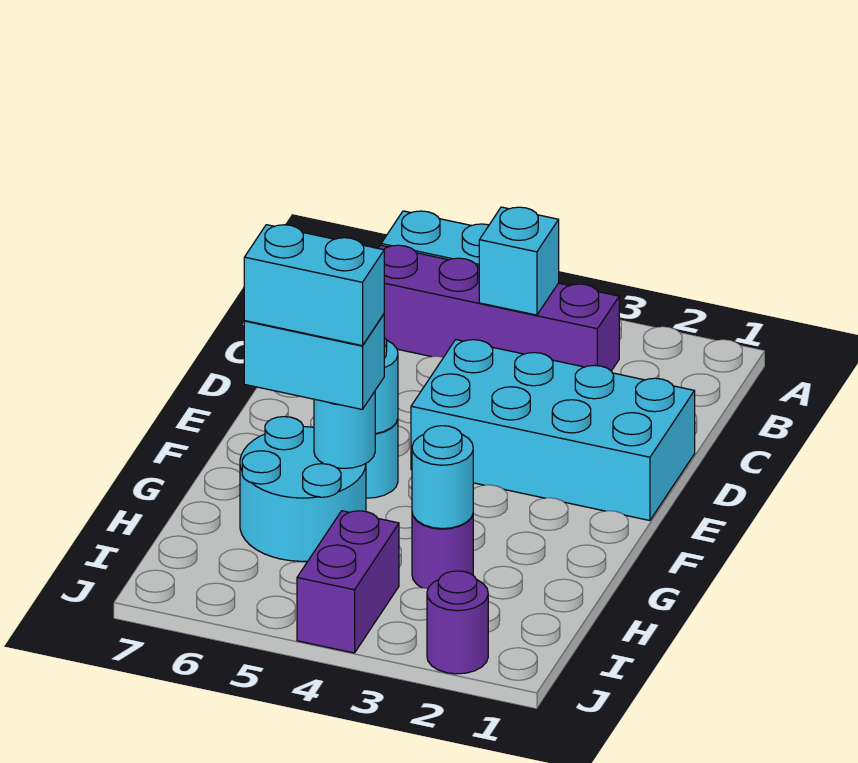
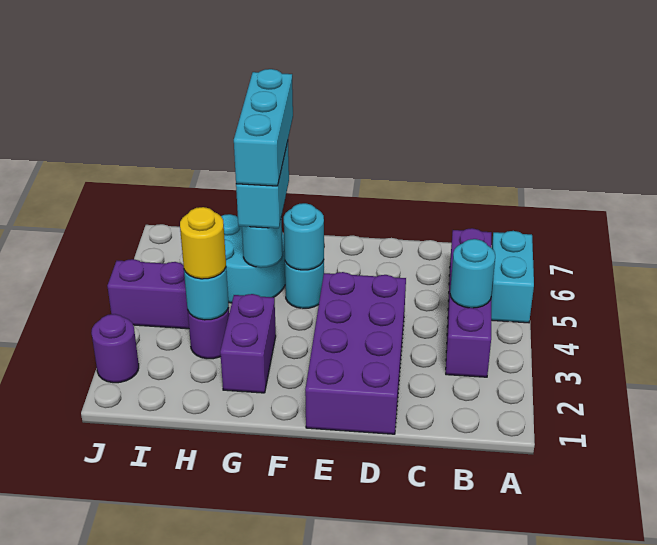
cyan 1x1 brick [479,207,559,315] -> cyan 1x1 round brick [450,239,495,308]
cyan 2x4 brick [411,340,695,521] -> purple 2x4 brick [305,272,406,434]
none -> purple 1x2 brick [220,294,276,393]
cyan 1x2 brick [244,225,384,346] -> cyan 1x3 brick [234,69,293,186]
none -> yellow 1x1 round brick [180,207,226,279]

